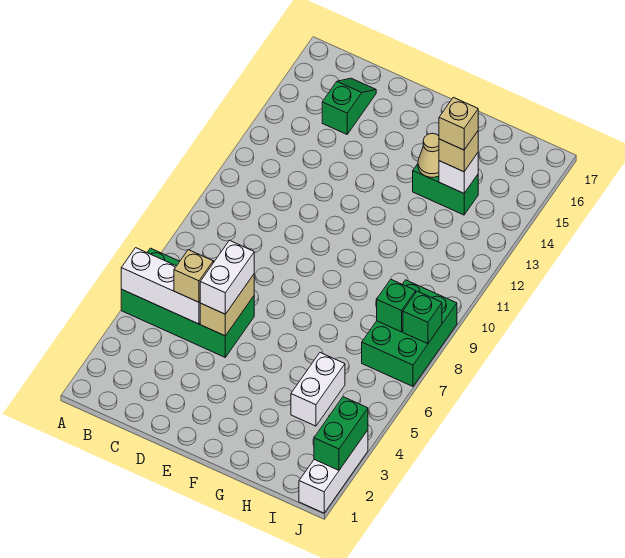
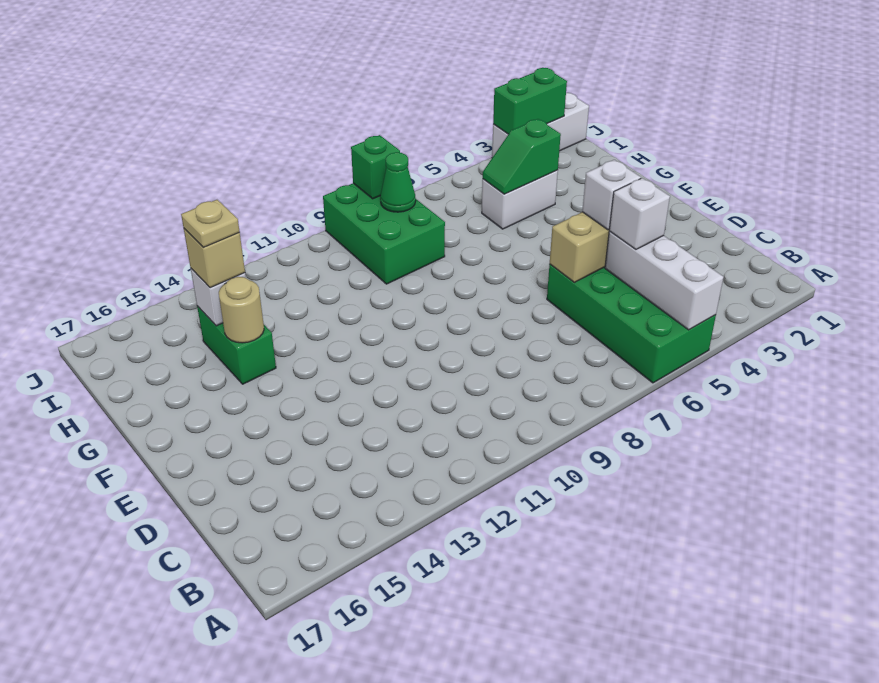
tan 1x1 brick [174,250,213,302] -> white 1x1 brick [609,178,670,249]
green 1x2 slope [322,78,376,134] -> green 1x2 slope moved to [483,119,561,194]
white 1x2 brick [200,240,254,314] -> white 1x1 brick [582,160,641,230]
tan 1x1 cone [418,133,439,177] -> tan 1x1 round brick [219,277,264,343]
tan 1x1 brick [439,97,478,150] -> tan 1x1 plate [181,200,240,247]
green 2x3 brick [362,280,457,386] -> green 2x3 brick turned to [323,183,445,284]
green 1x1 brick [377,279,416,332] -> green 1x1 cone [380,152,416,212]

